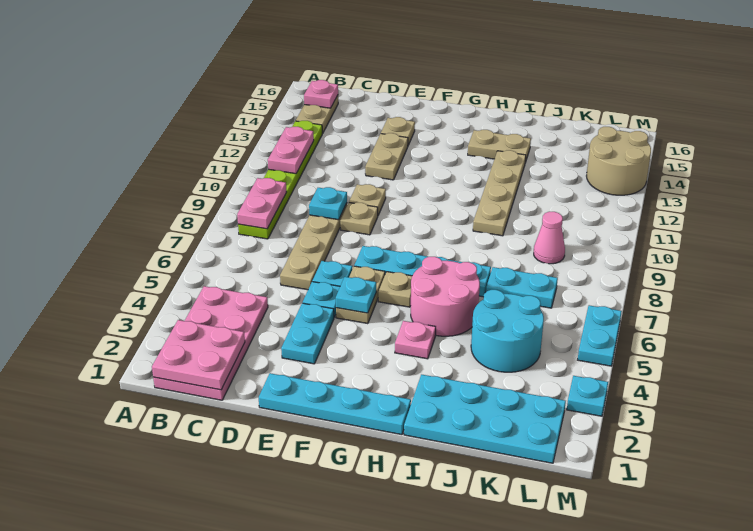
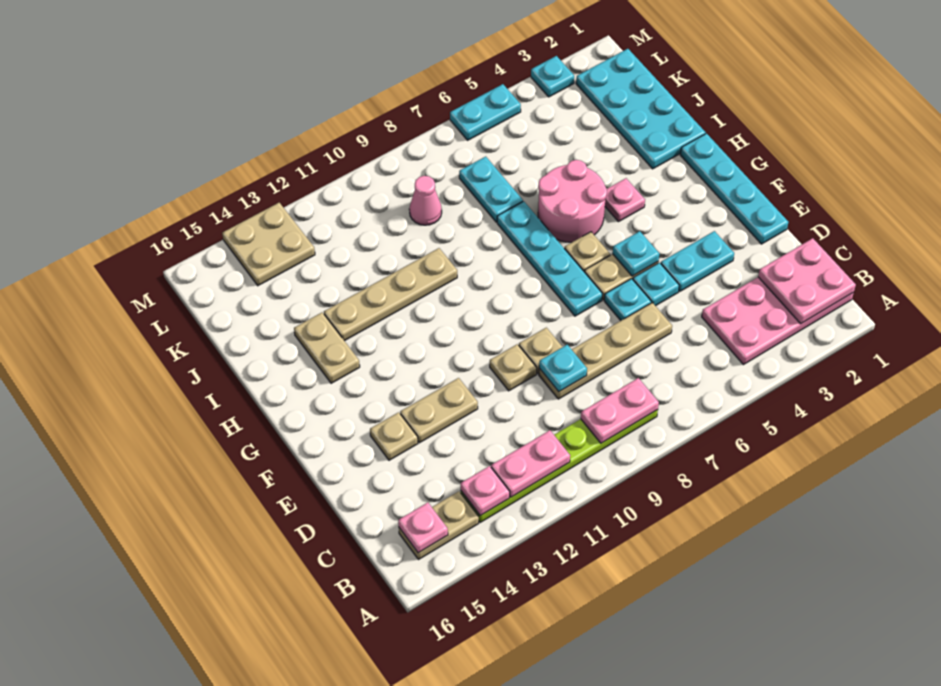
none -> pink 1x1 plate [461,466,510,516]
cyan 2x2 round brick [471,290,544,372] -> none
tan 2x2 round brick [587,127,651,195] -> tan 2x2 plate [222,203,315,286]

